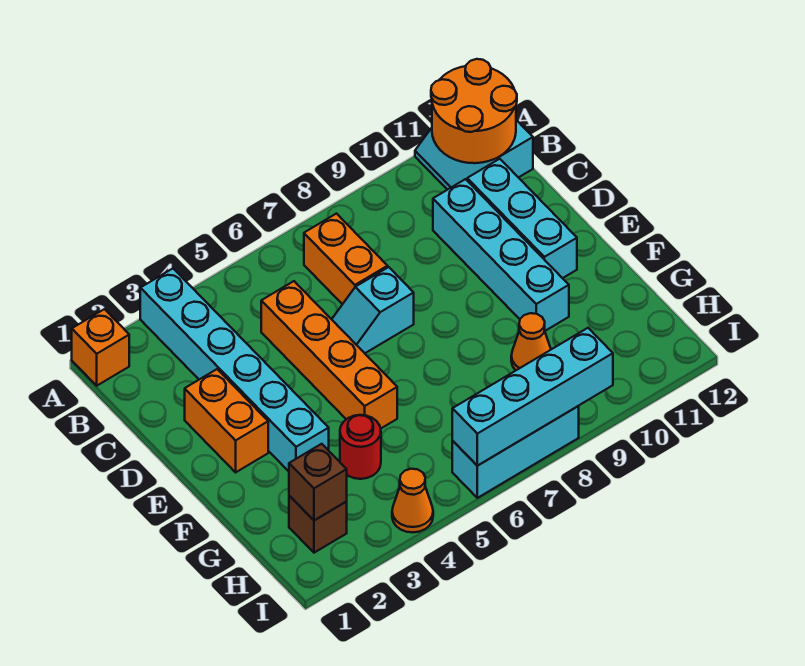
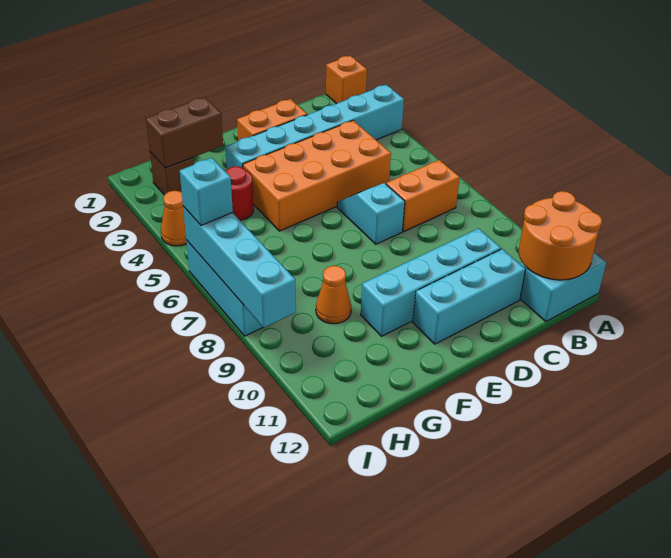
orange 1x4 brick [261,281,397,429] -> orange 2x4 brick [243,120,391,231]
brown 1x1 brick [289,444,347,520] -> brown 1x2 brick [146,97,223,168]
none -> cyan 1x1 brick [180,158,233,225]

